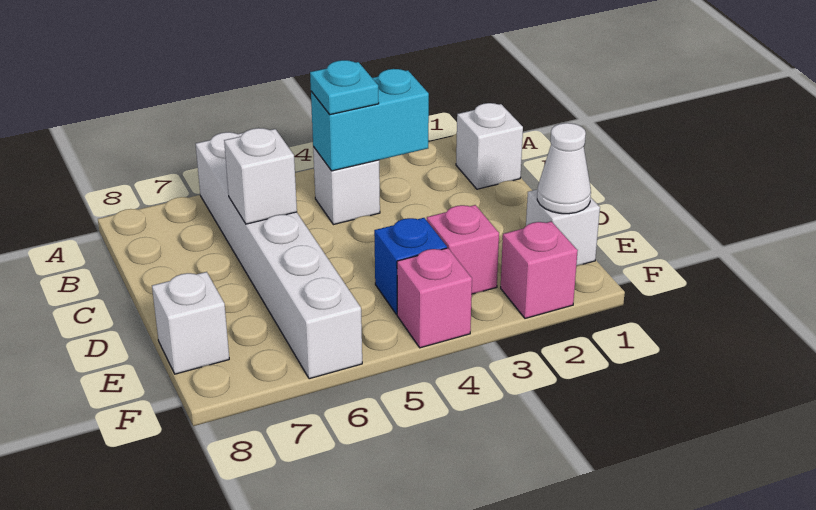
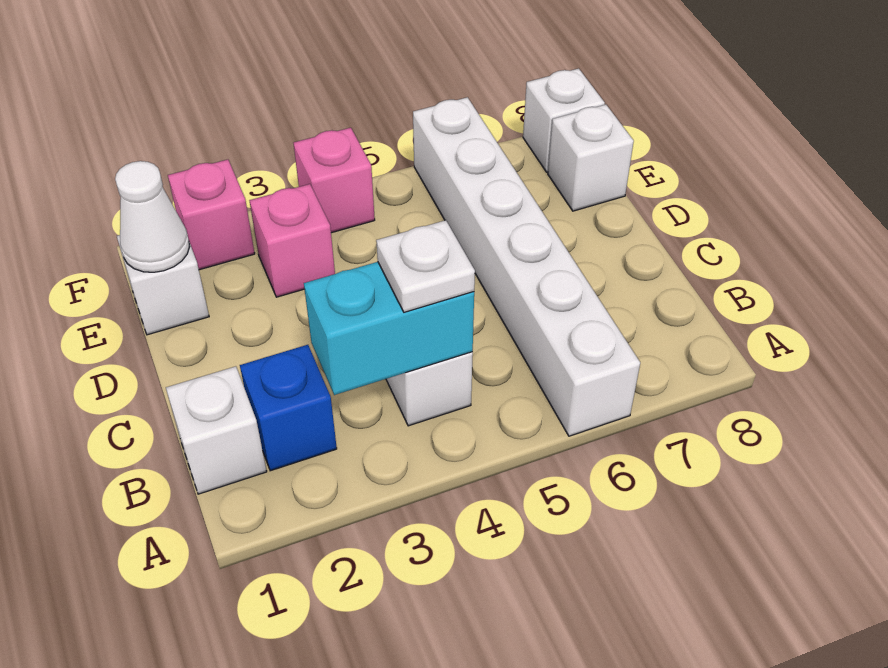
cyan 1x1 plate [310,60,379,115] -> white 1x1 plate [376,220,475,312]
white 1x1 brick [224,128,297,224] -> white 1x1 brick moved to [523,69,605,172]
blue 1x1 brick [374,218,447,314] -> blue 1x1 brick moved to [240,345,337,471]

